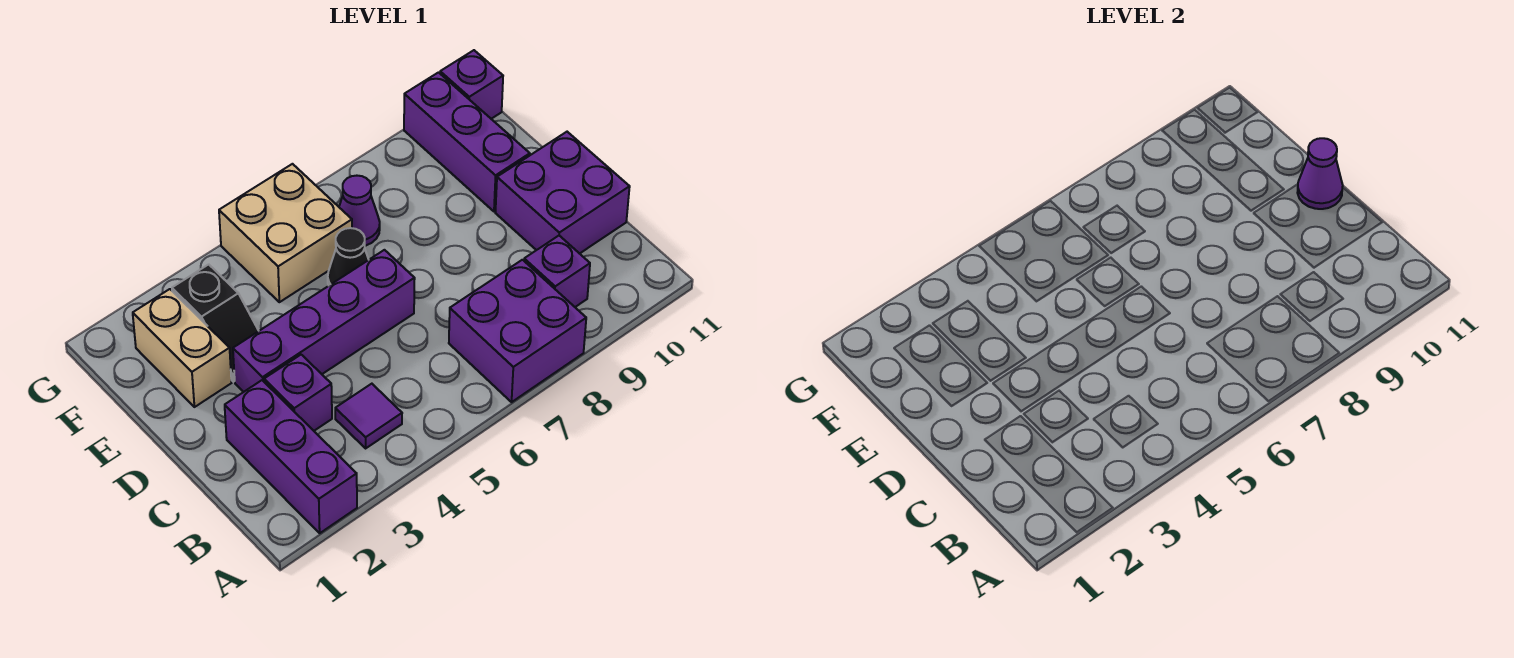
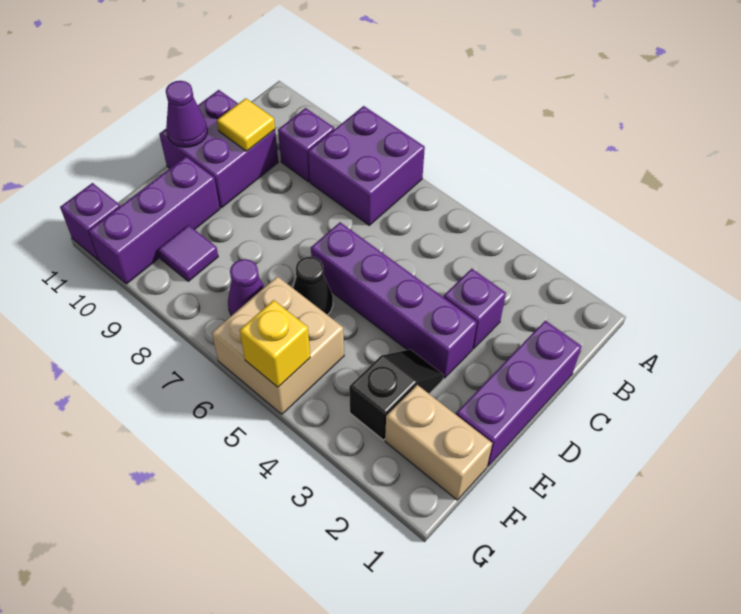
purple 1x3 brick [225,380,357,533] -> purple 1x3 brick moved to [456,320,582,466]
purple 1x1 tile [335,384,402,448] -> purple 1x1 tile moved to [158,225,218,281]
none -> yellow 1x1 tile [217,98,275,151]
tan 1x2 brick [133,289,232,407] -> tan 1x2 brick turned to [385,385,492,500]
none -> yellow 1x1 brick [240,300,310,387]

